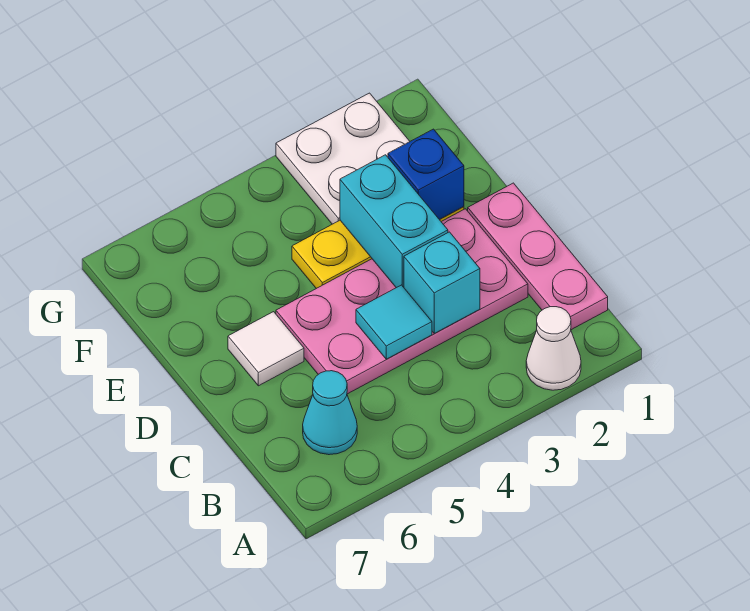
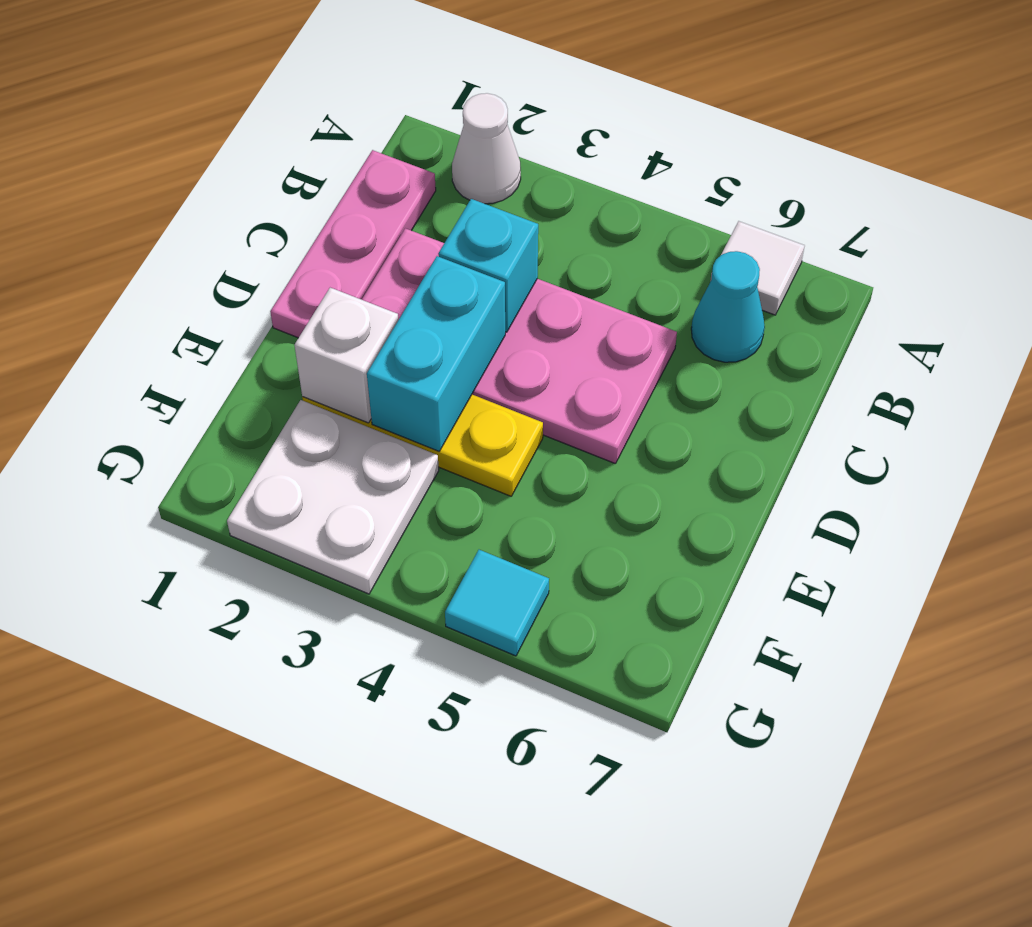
cyan 1x1 tile [356,285,432,359] -> cyan 1x1 tile moved to [445,550,549,656]
white 1x1 tile [228,312,304,386] -> white 1x1 tile moved to [710,221,805,315]
blue 1x1 brick [388,129,464,220] -> white 1x1 brick [294,288,398,423]

